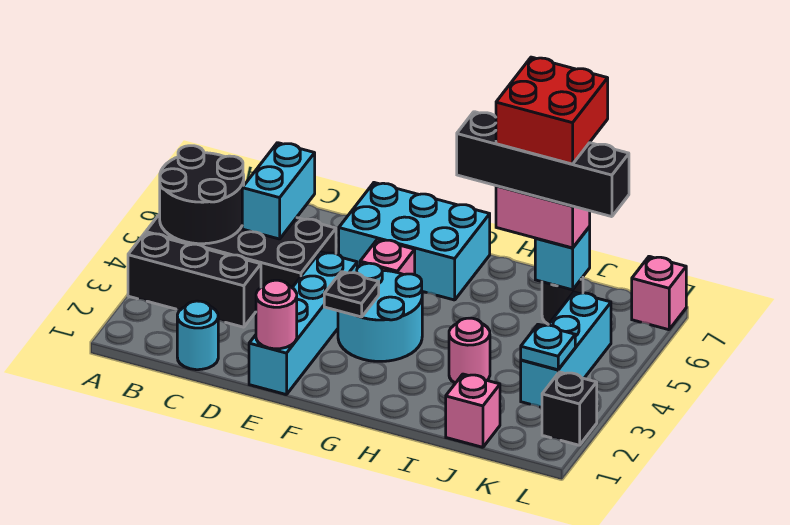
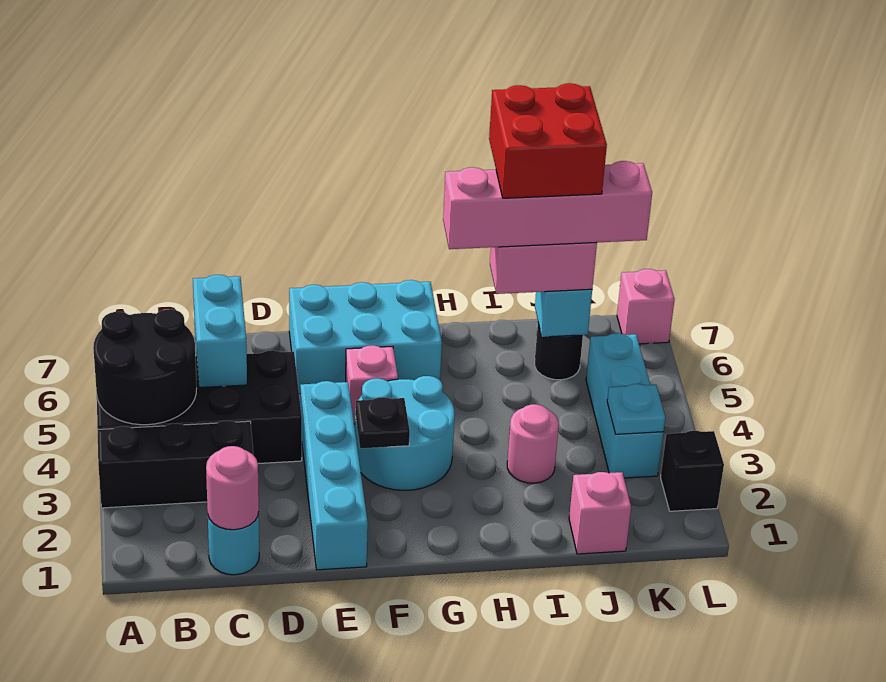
pink 1x1 round brick [256,280,297,349] -> pink 1x1 round brick moved to [206,446,259,530]
black 1x4 brick [457,112,629,217] -> pink 1x4 brick [443,161,652,249]

